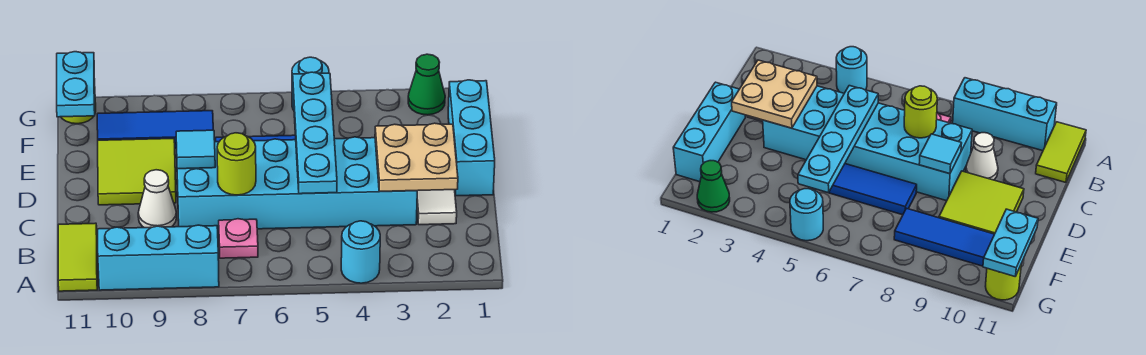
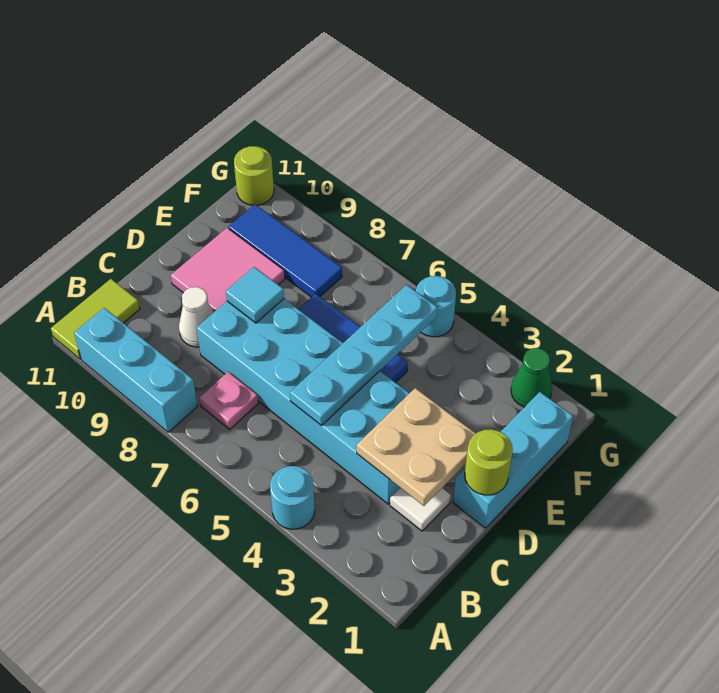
lime 1x1 round brick [217,133,256,195] -> lime 1x1 round brick moved to [465,429,513,495]
lime 2x2 tile [98,139,176,205] -> pink 2x2 tile [171,228,285,312]
cyan 1x2 plate [57,52,95,117] -> none

